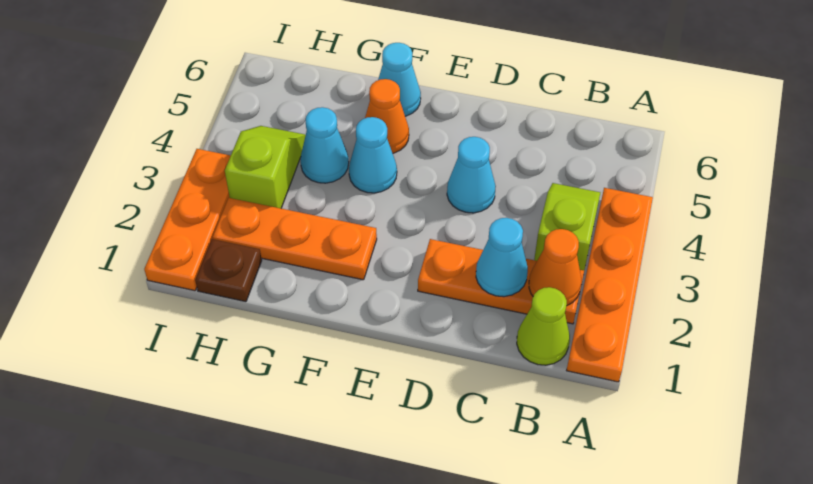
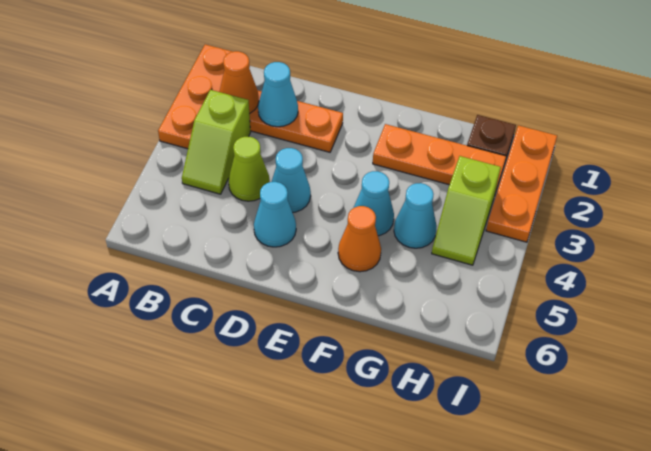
orange 1x4 plate [567,188,653,382] -> orange 1x3 plate [158,44,233,149]
lime 1x1 cone [517,287,570,365] -> lime 1x1 cone moved to [228,137,270,201]
cyan 1x1 cone [378,43,421,116] -> cyan 1x1 cone moved to [254,182,296,247]

